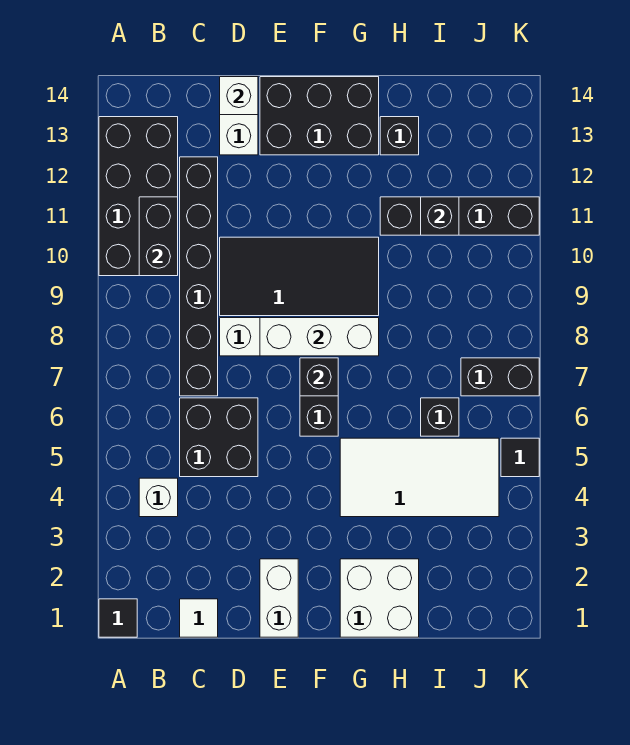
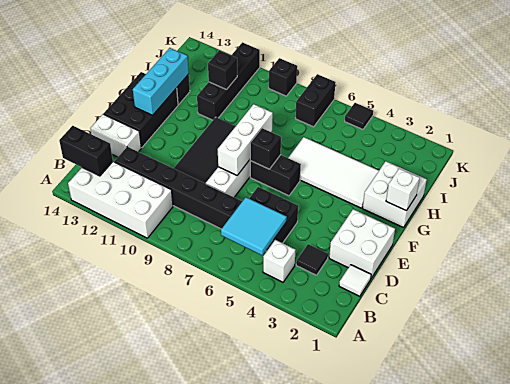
black 1x1 tile [99,599,137,637] -> black 1x1 tile moved to [296,244,328,275]
black 2x4 brick [99,117,178,276] -> white 2x4 brick [68,162,173,238]
none -> cyan 2x2 tile [221,197,287,255]
black 1x2 brick [139,197,178,276] -> black 1x2 brick moved to [59,126,113,176]
white 1x1 brick [220,77,258,115] -> white 1x1 brick moved to [386,169,420,211]
white 1x2 brick [260,559,298,637] -> white 2x2 brick [329,209,395,278]
none -> cyan 1x3 brick [133,48,189,115]
white 2x4 tile [340,438,499,517] -> white 2x4 tile turned to [288,137,379,208]
black 1x1 brick [421,398,459,436] -> black 1x1 brick moved to [269,58,297,96]

